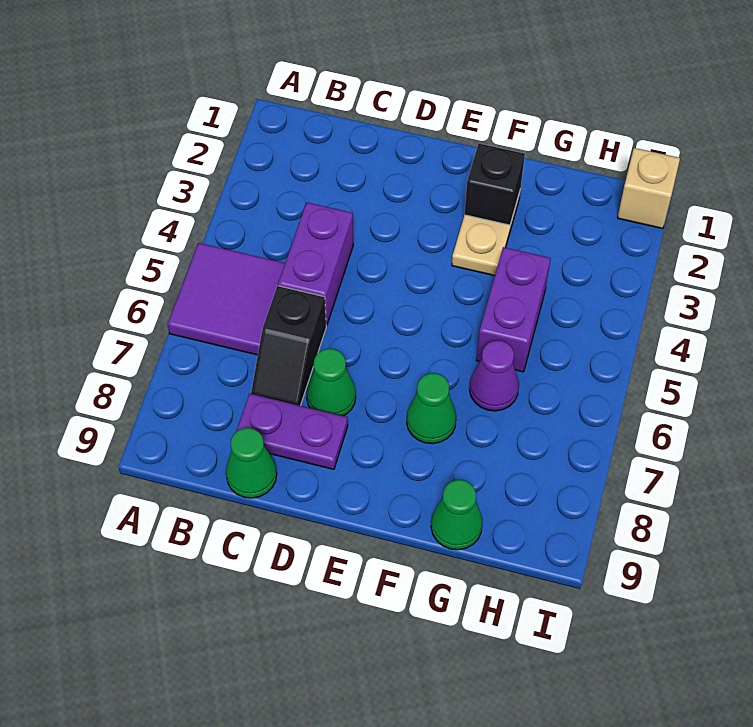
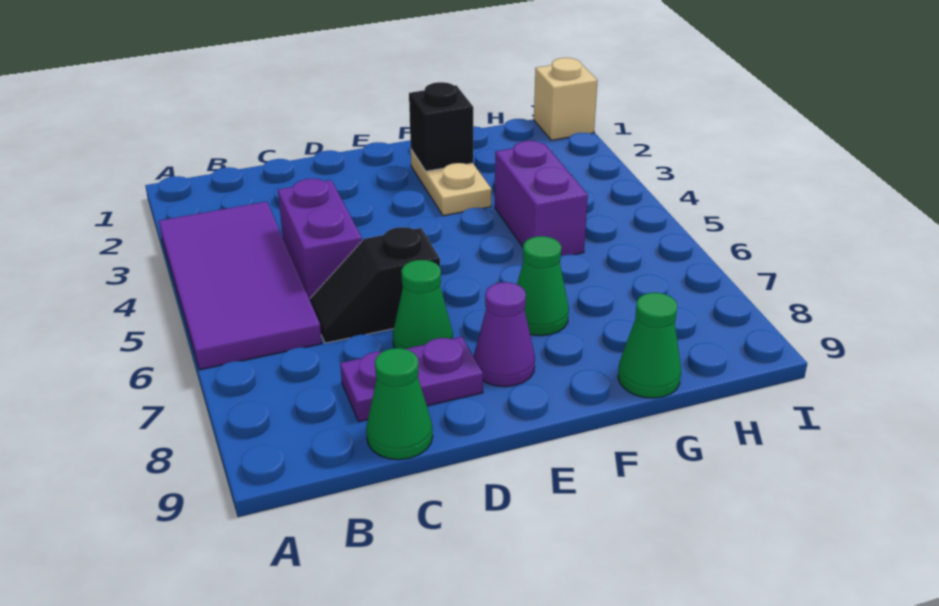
purple 2x2 tile [168,243,285,355] -> purple 2x4 tile [159,202,322,370]
black 1x2 slope [251,286,326,406] -> black 1x2 slope turned to [310,227,440,343]
purple 1x1 cone [469,340,519,411] -> purple 1x1 cone moved to [474,282,535,387]

